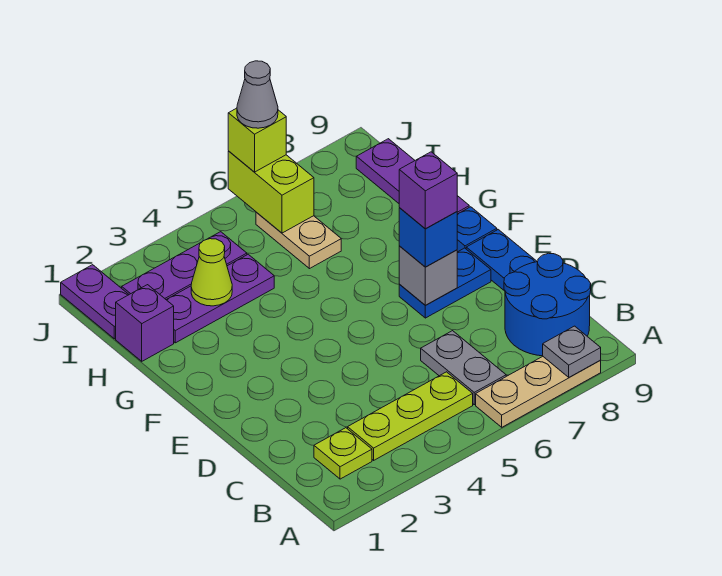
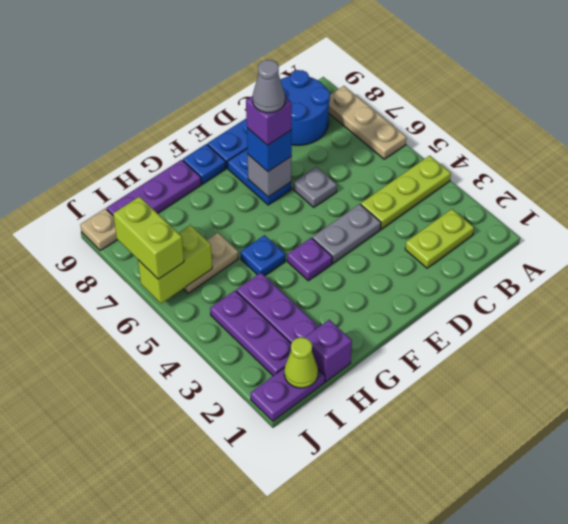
grey 1x1 plate [543,326,601,377] -> grey 1x1 plate moved to [293,167,337,207]
lime 1x1 plate [314,428,372,479] -> lime 1x2 plate [405,209,474,268]
lime 1x3 plate [348,372,473,460] -> lime 1x3 plate turned to [361,156,451,229]
grey 1x2 plate [421,331,506,405] -> grey 1x2 plate moved to [312,204,381,263]
none -> purple 1x1 plate [287,238,332,281]
none -> blue 1x1 plate [240,235,285,276]
lime 1x1 cone [191,239,232,306] -> lime 1x1 cone moved to [284,337,318,388]
lime 1x1 brick [228,108,286,172] -> lime 1x2 brick [113,197,184,279]
grey 1x1 cone [237,61,278,128] -> grey 1x1 cone moved to [253,60,285,113]
none -> tan 1x1 plate [80,208,117,250]

